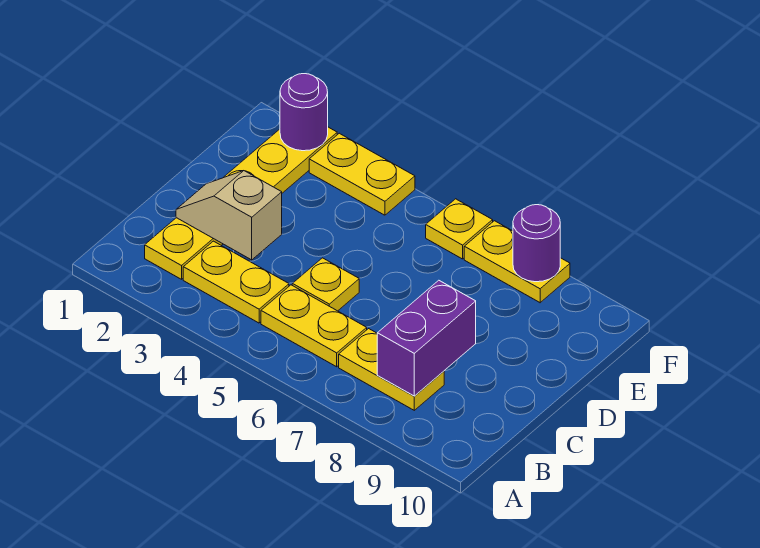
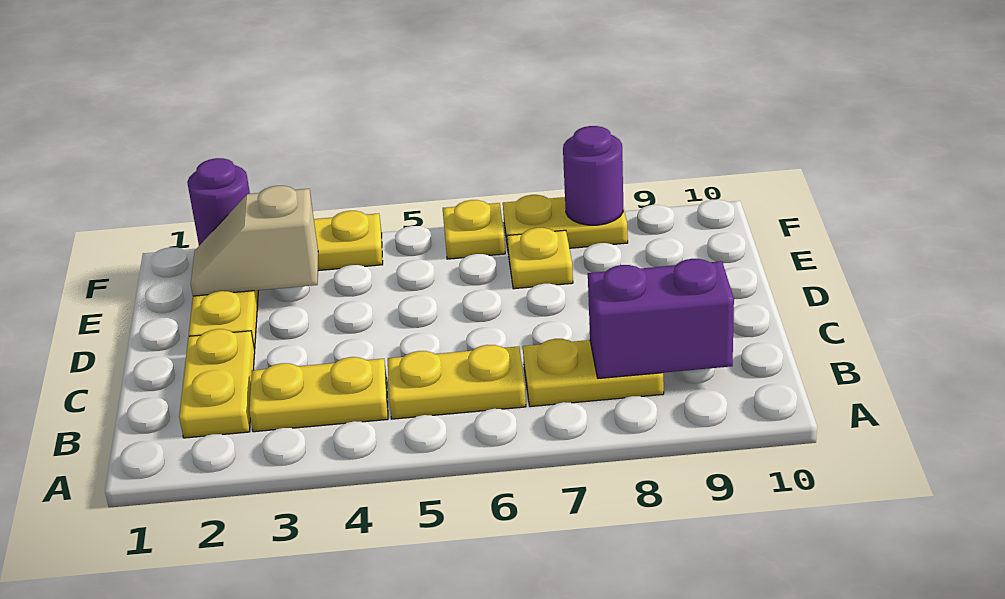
purple 1x2 brick [377,280,476,396] -> purple 1x2 brick turned to [588,259,734,379]
tan 1x2 slope [176,171,282,260] -> tan 1x2 slope moved to [191,186,318,296]
yellow 1x1 plate [292,258,359,311] -> yellow 1x1 plate moved to [507,228,573,289]

